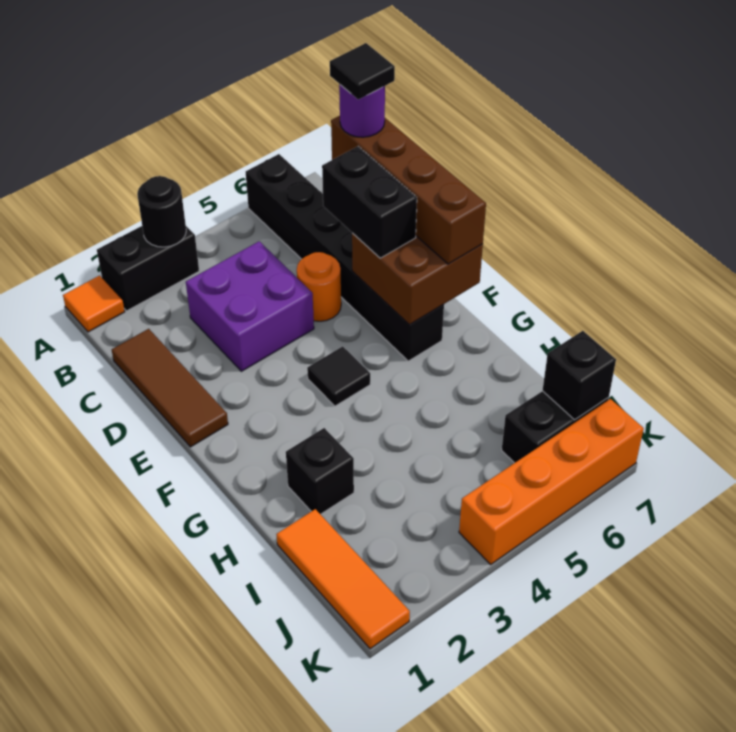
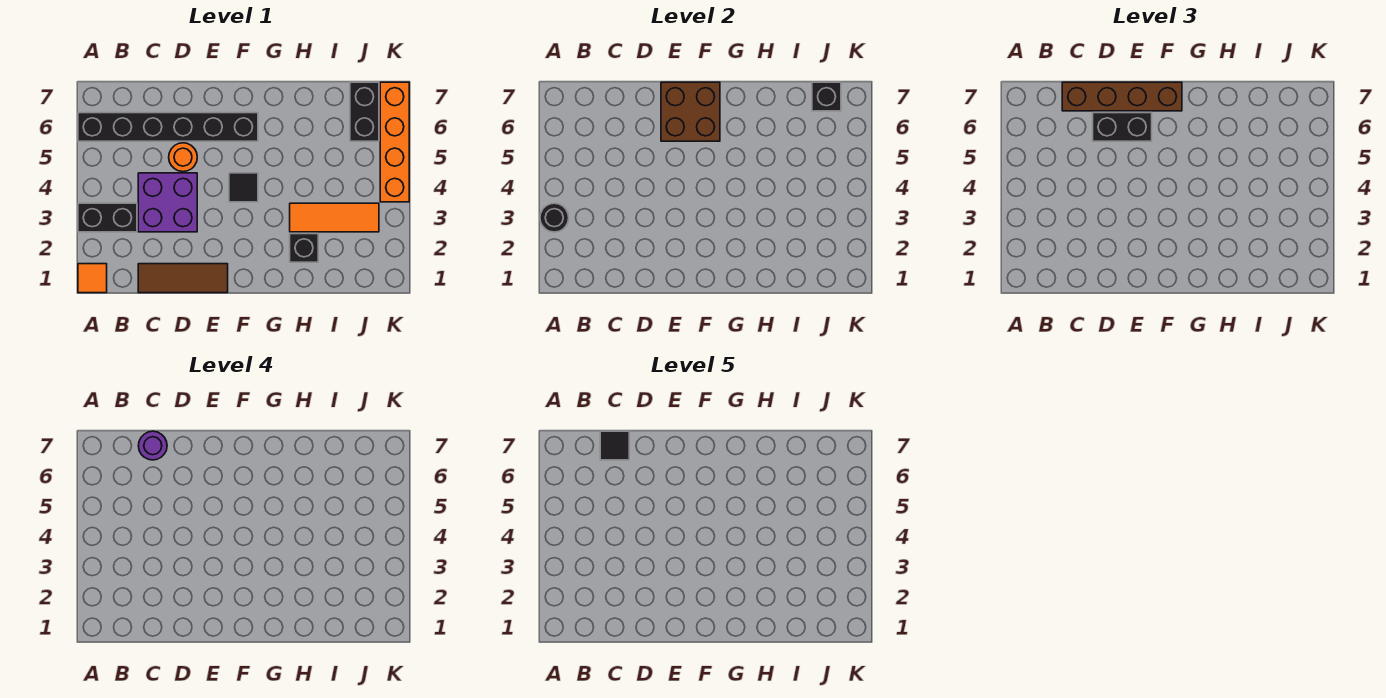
black 1x2 brick [97,226,199,311] -> black 1x2 brick turned to [78,203,137,232]
orange 1x3 tile [276,509,410,649] -> orange 1x3 tile moved to [290,203,379,232]

